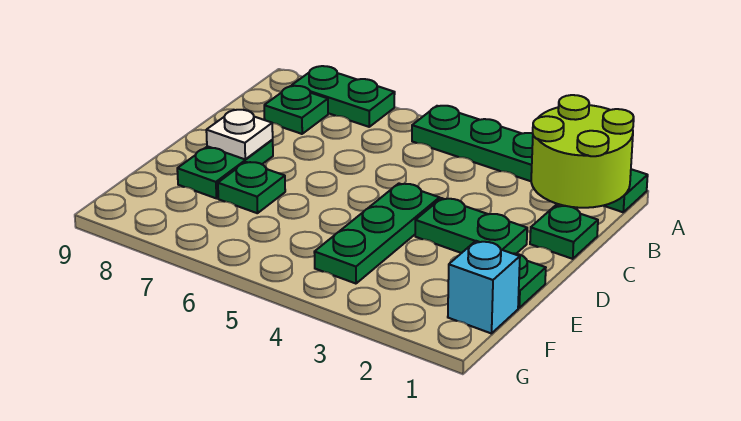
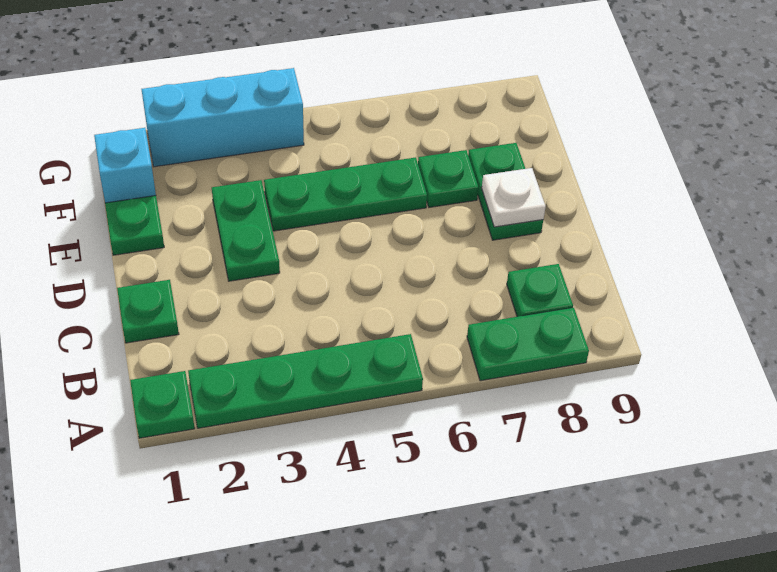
lime 2x2 round brick [531,95,634,208] -> none
green 1x2 plate [415,198,527,254] -> green 1x2 plate turned to [212,180,280,281]
green 1x3 plate [314,184,439,284] -> green 1x3 plate turned to [264,157,427,231]
none -> cyan 1x3 brick [141,68,304,167]

